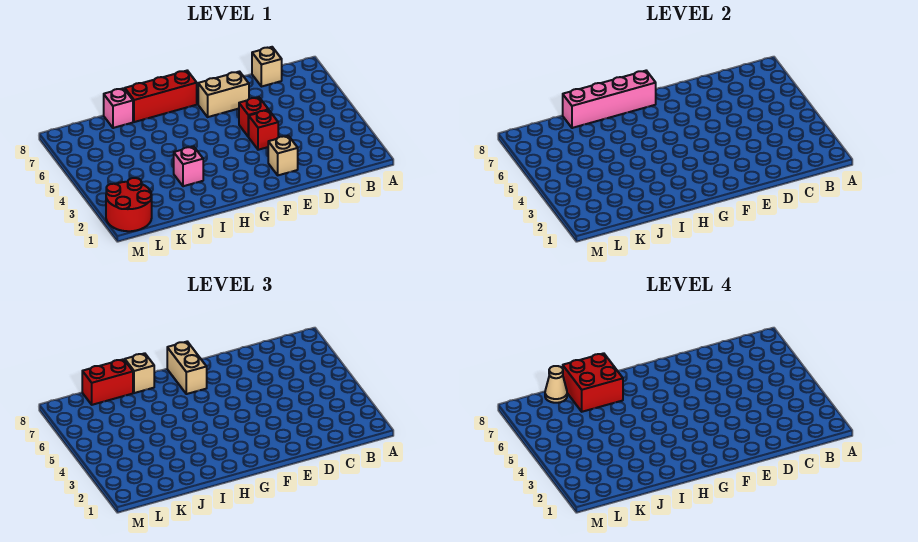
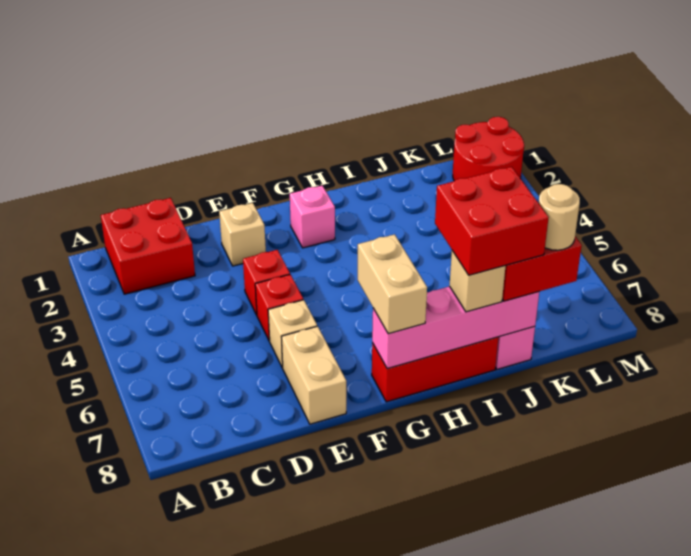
none -> red 2x2 brick [101,198,195,294]
tan 1x1 brick [252,47,282,87] -> tan 1x1 brick moved to [268,300,317,368]
tan 1x2 brick [198,72,249,117] -> tan 1x2 brick turned to [282,326,346,424]
pink 1x1 brick [174,147,203,186] -> pink 1x1 brick moved to [290,186,335,248]
tan 1x1 cone [545,366,567,403] -> tan 1x1 round brick [539,184,580,250]

